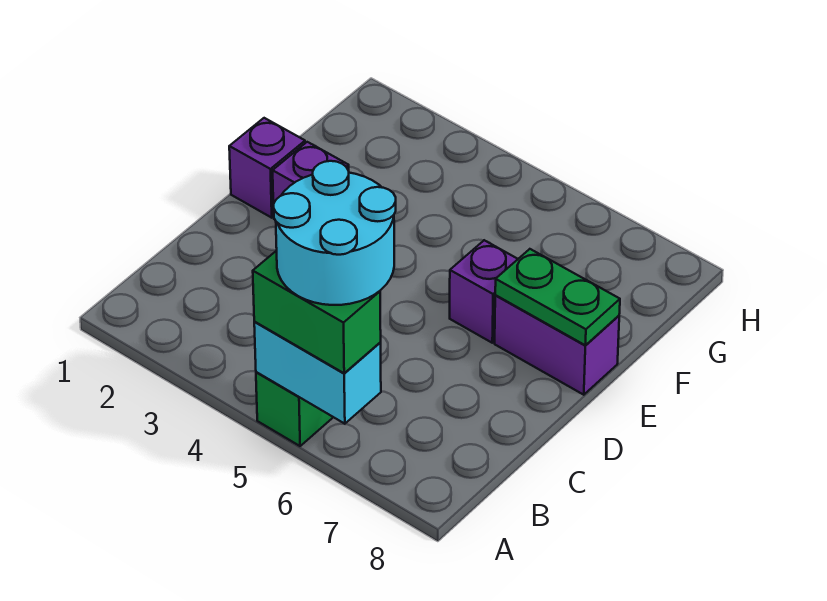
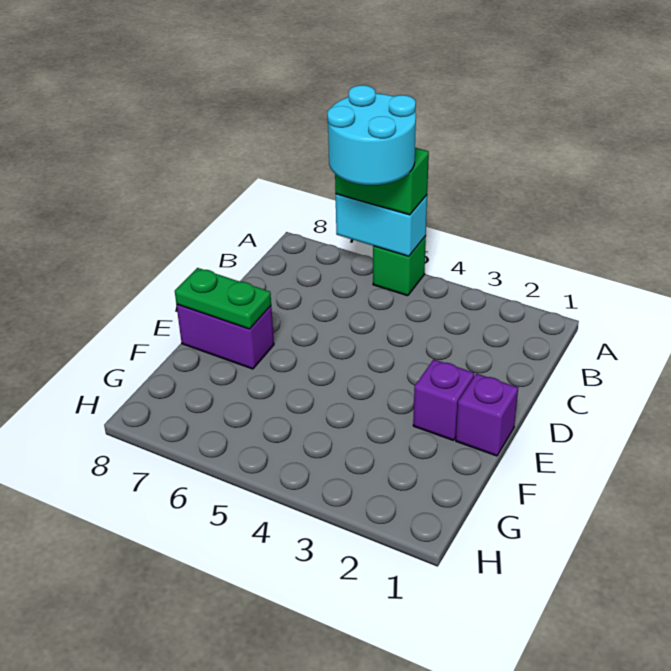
purple 1x1 brick [450,240,518,343] -> none

